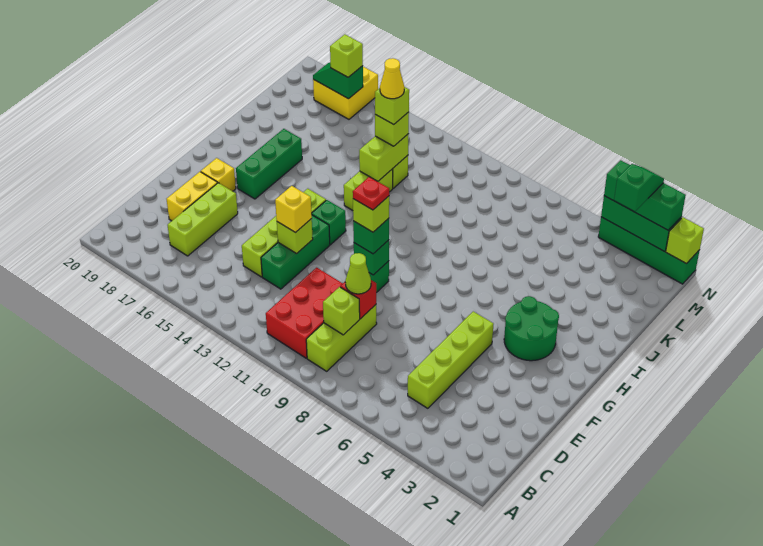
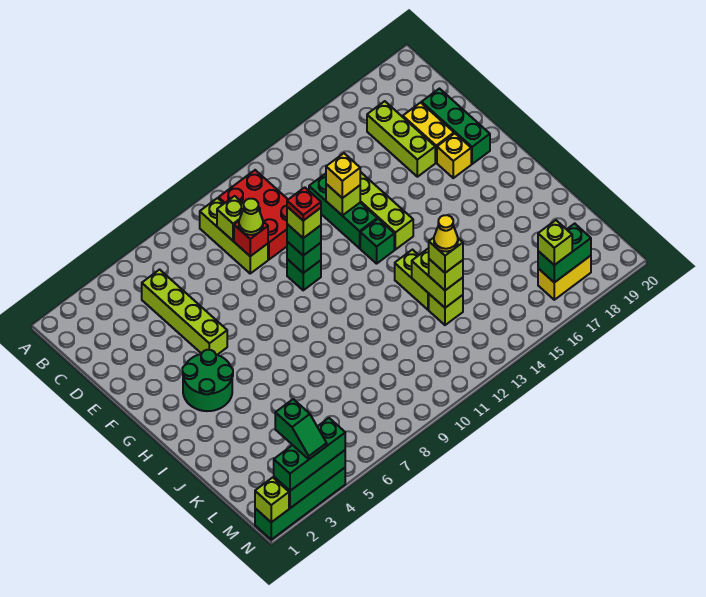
green 1x3 brick [236,129,302,199] -> green 1x3 brick moved to [422,89,490,164]
yellow 2x2 brick [313,67,378,119] -> yellow 1x2 brick [538,256,591,300]
green 1x2 slope [313,63,363,99] -> green 1x2 brick [538,224,591,283]

